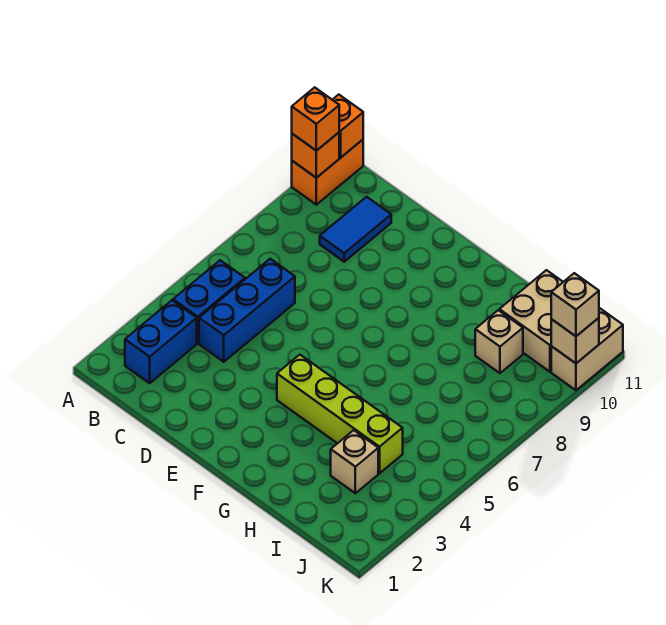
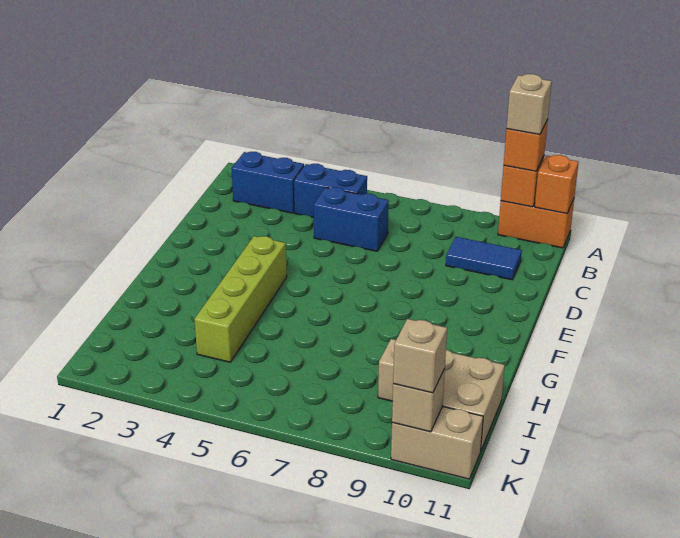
blue 1x3 brick [199,259,295,362] -> blue 1x2 brick [314,187,389,251]
tan 1x1 brick [331,430,378,493] -> tan 1x1 brick moved to [507,74,552,135]

